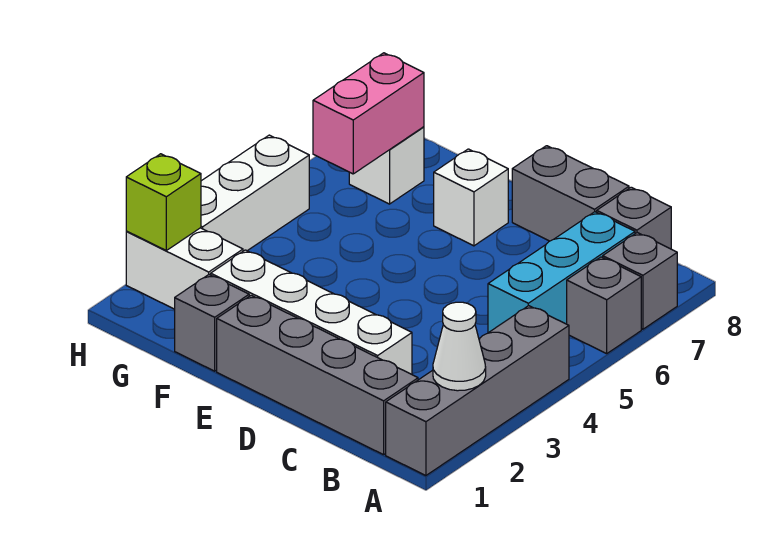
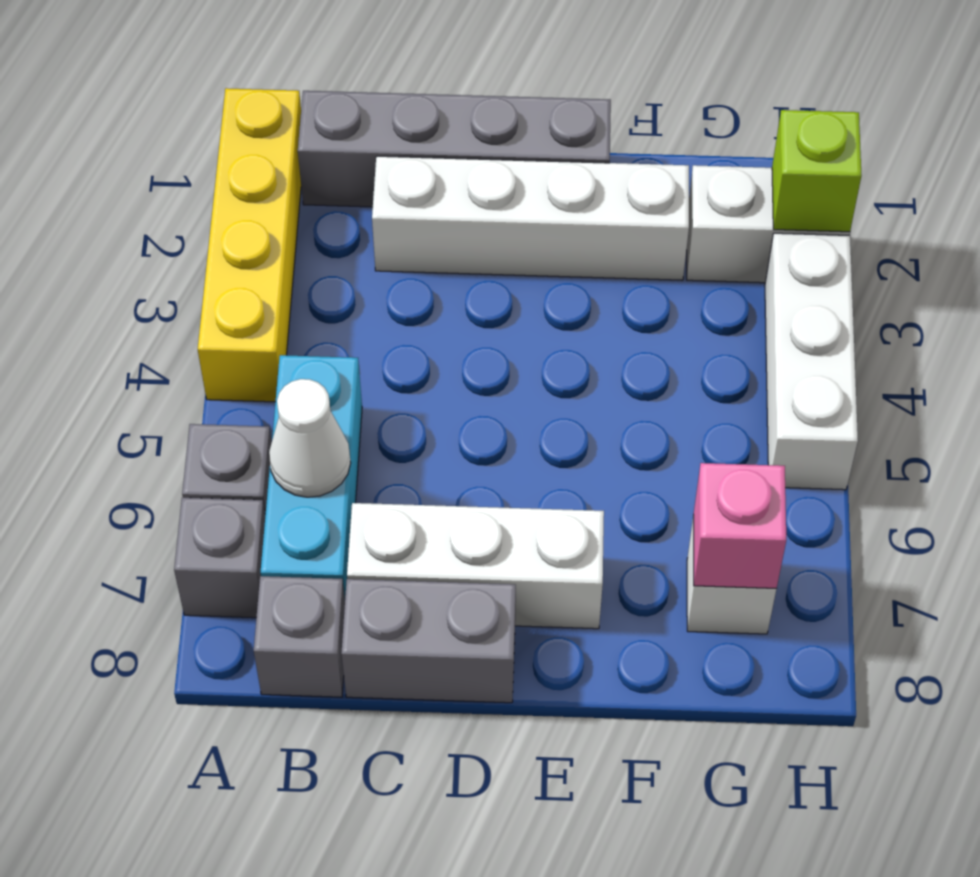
grey 1x4 brick [386,306,569,476] -> yellow 1x4 brick [198,88,301,402]
white 1x1 cone [433,302,486,391] -> white 1x1 cone moved to [269,379,351,497]
white 1x1 brick [434,149,508,246] -> white 1x3 brick [347,503,604,629]
grey 1x1 brick [175,275,249,371] -> none
pink 1x2 brick [313,53,424,174] -> pink 1x1 brick [694,463,786,588]

